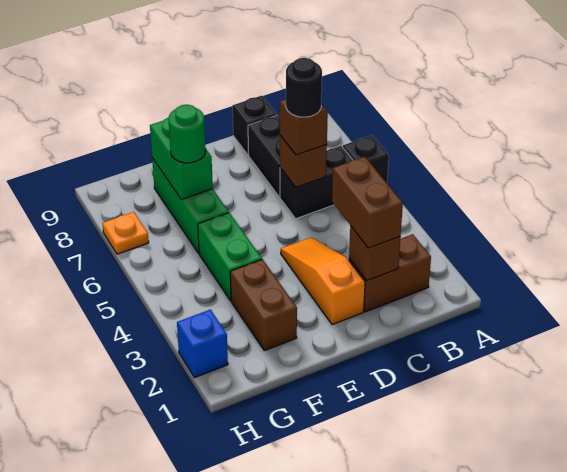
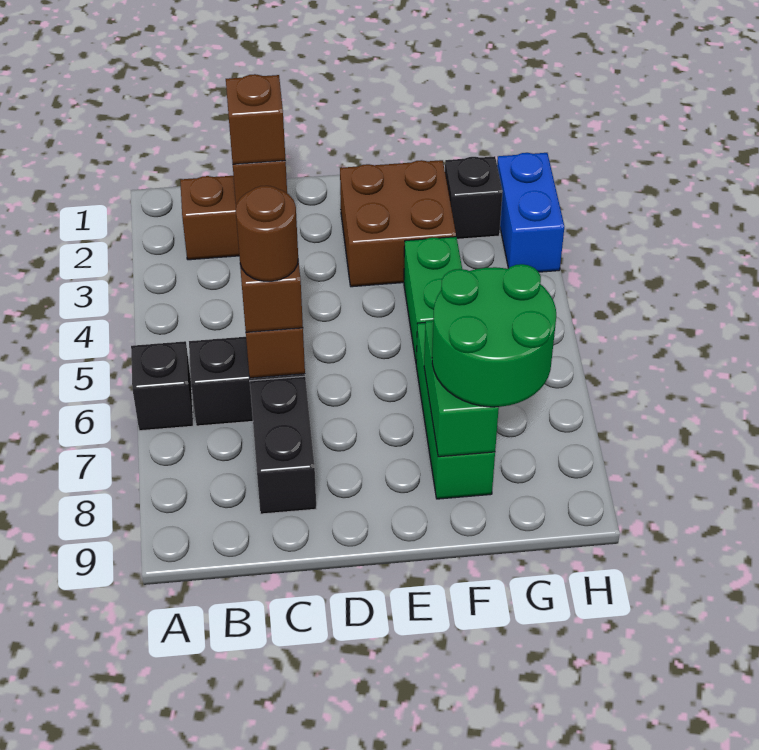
brown 1x2 brick [332,157,403,248] -> brown 1x1 brick [226,74,285,164]
black 1x1 round brick [286,58,322,117] -> brown 1x1 round brick [236,186,298,281]
black 1x1 brick [233,96,277,155] -> black 1x1 brick moved to [445,156,502,239]
orange 1x3 slope [281,237,365,325] -> none
brown 1x2 brick [230,259,297,351] -> brown 2x2 brick [340,160,456,287]
green 1x1 round brick [169,105,206,163] -> green 2x2 round brick [432,264,556,407]
blue 1x1 brick [177,310,228,378] -> blue 1x2 brick [497,153,564,272]
orange 1x1 plate [102,212,149,254] -> none

